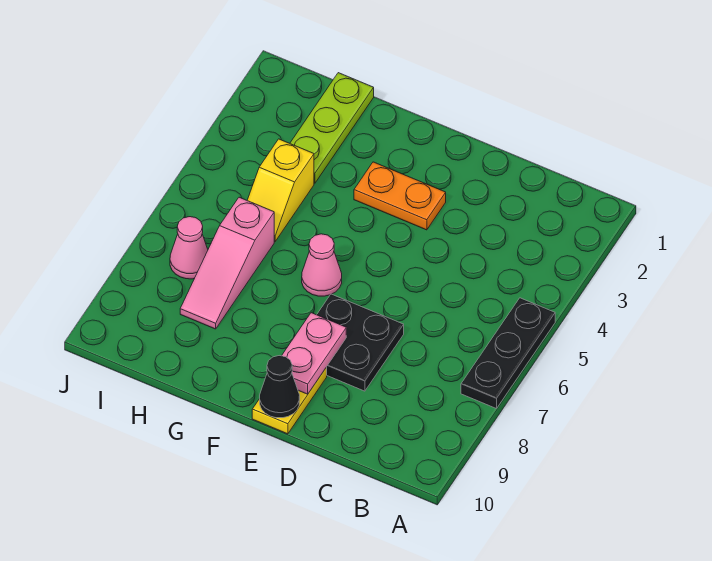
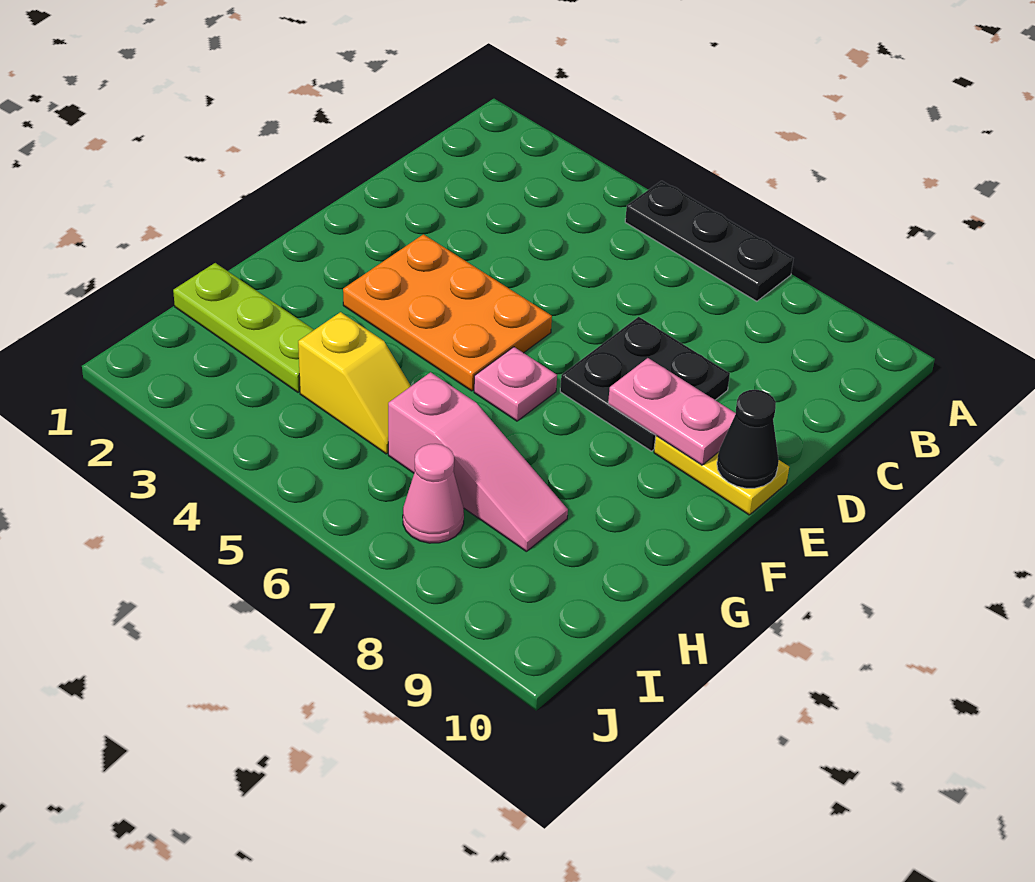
orange 1x2 plate [354,162,446,230] -> orange 2x3 plate [343,234,552,391]
pink 1x1 cone [302,234,342,296] -> pink 1x1 plate [474,347,557,421]

